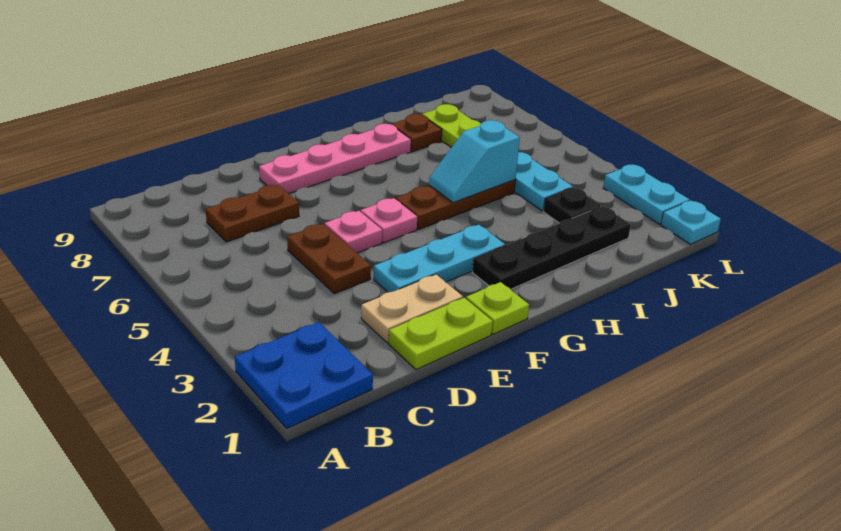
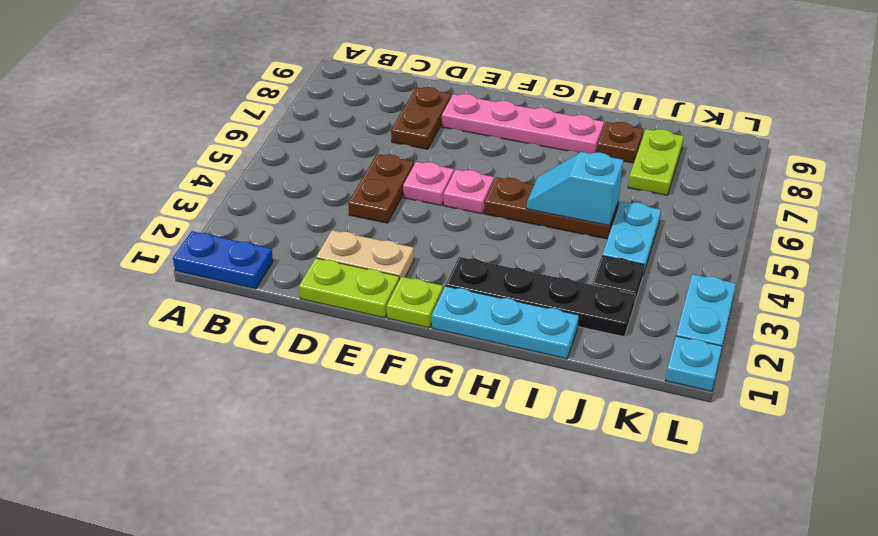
blue 2x2 plate [235,322,373,428] -> blue 1x2 plate [173,231,273,289]
brown 1x2 plate [206,185,299,242] -> brown 1x2 plate turned to [391,87,451,149]
cyan 1x3 plate [374,225,505,292] -> cyan 1x3 plate moved to [432,286,579,359]

